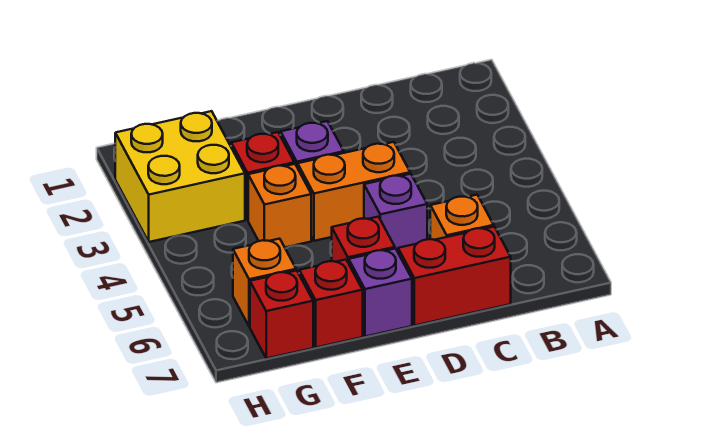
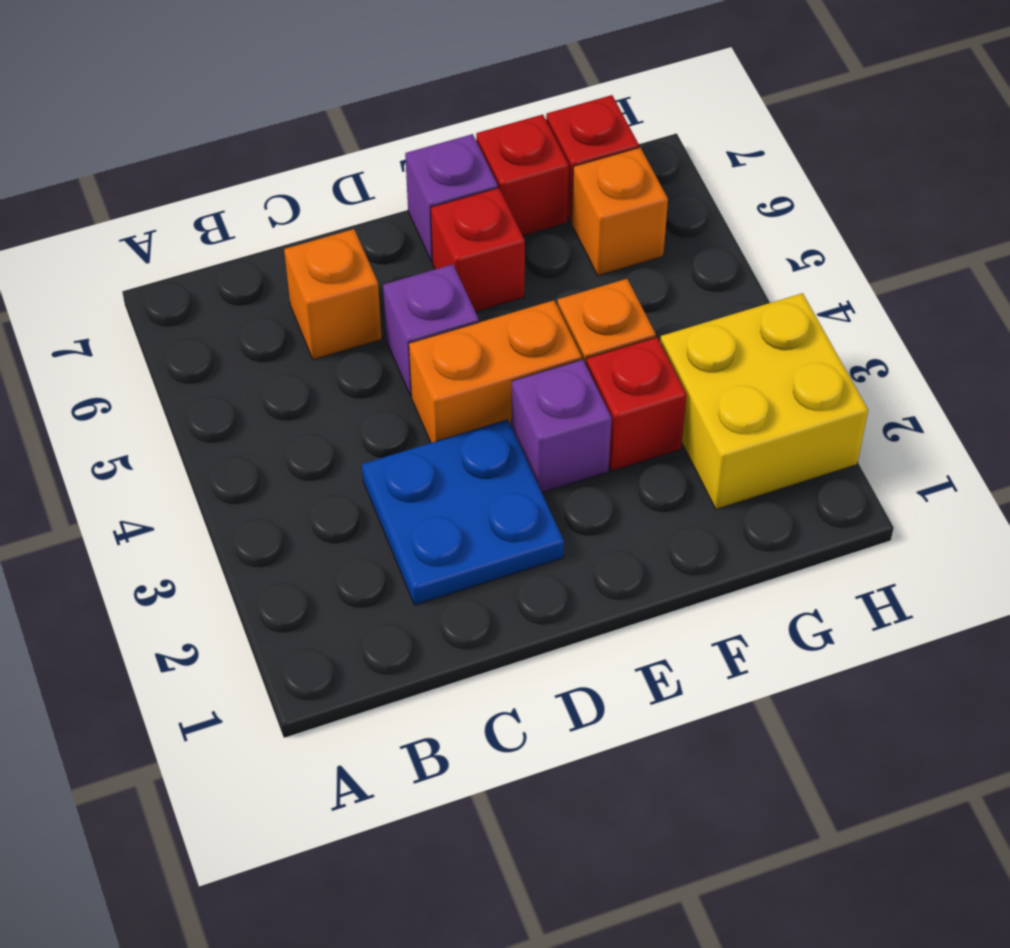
none -> blue 2x2 plate [362,420,564,605]
red 1x2 brick [398,227,511,326] -> none

